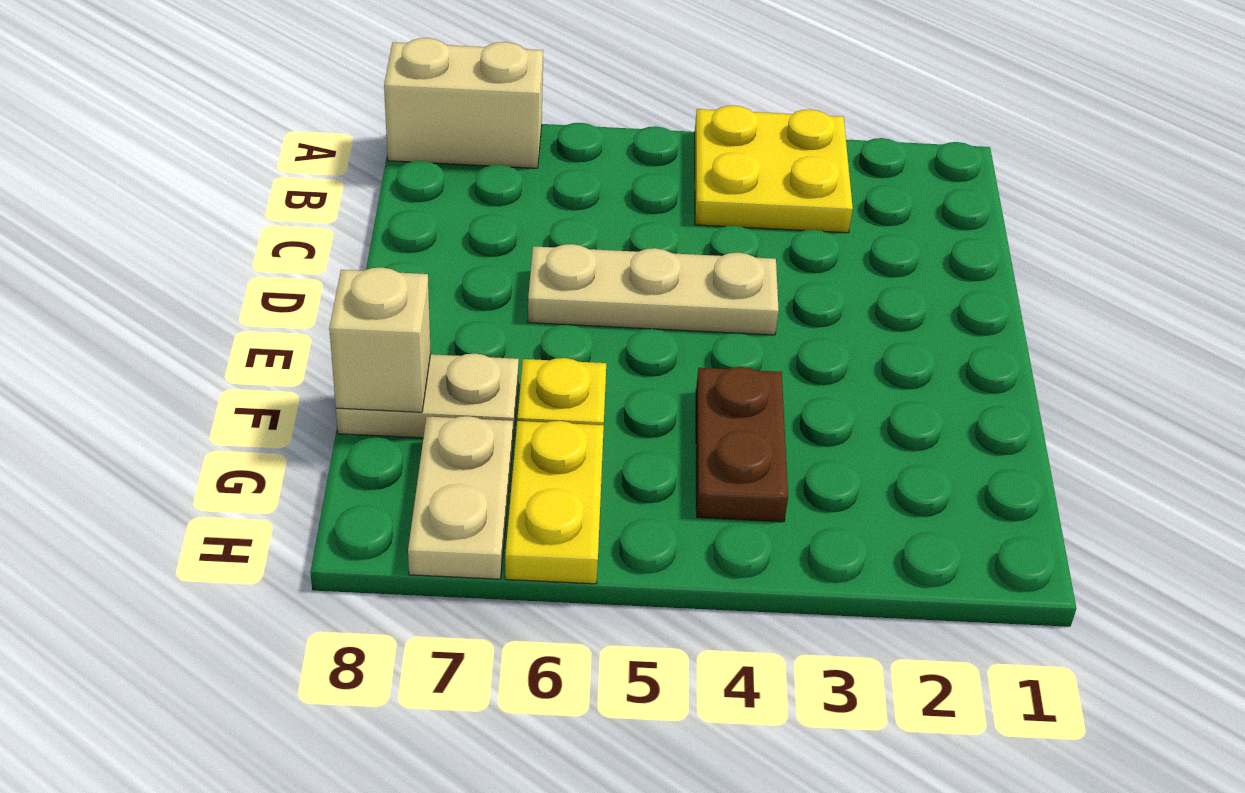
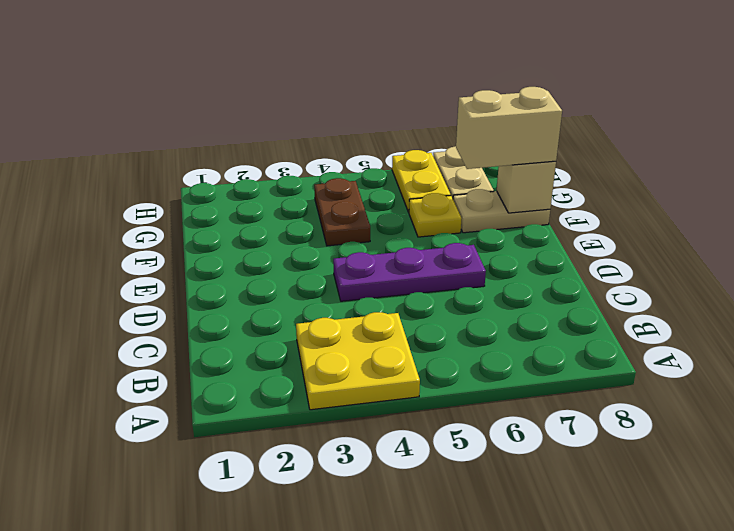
tan 1x2 brick [384,38,543,168] -> tan 1x2 brick moved to [456,87,562,169]
tan 1x3 plate [528,244,779,335] -> purple 1x3 plate [333,243,486,301]

